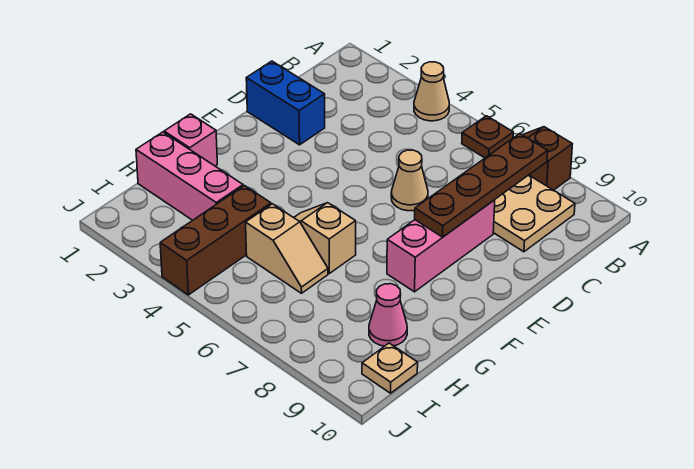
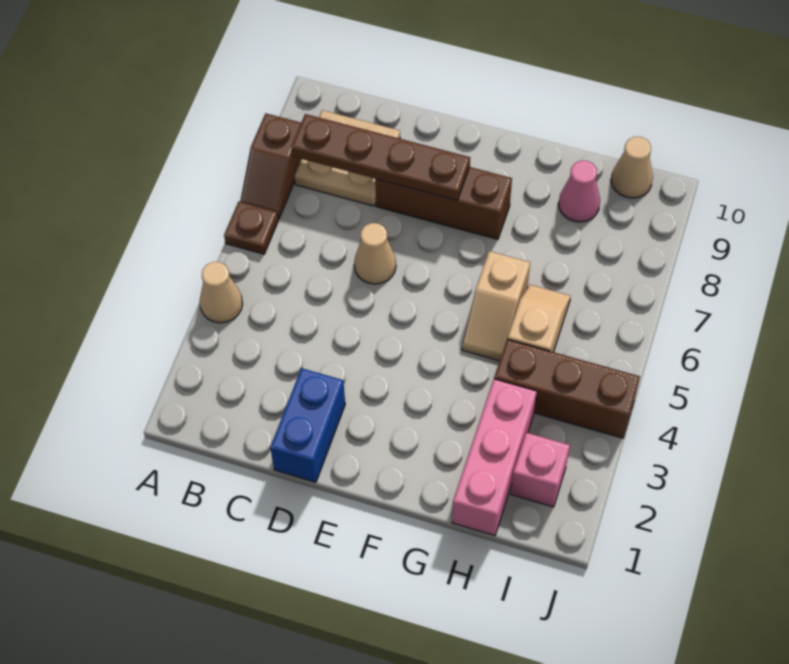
pink 1x3 brick [387,200,495,292] -> brown 1x3 brick [375,167,512,239]
pink 1x1 brick [164,114,217,166] -> pink 1x1 brick moved to [511,433,570,507]
tan 1x1 plate [362,343,418,393] -> tan 1x1 cone [611,137,653,198]

